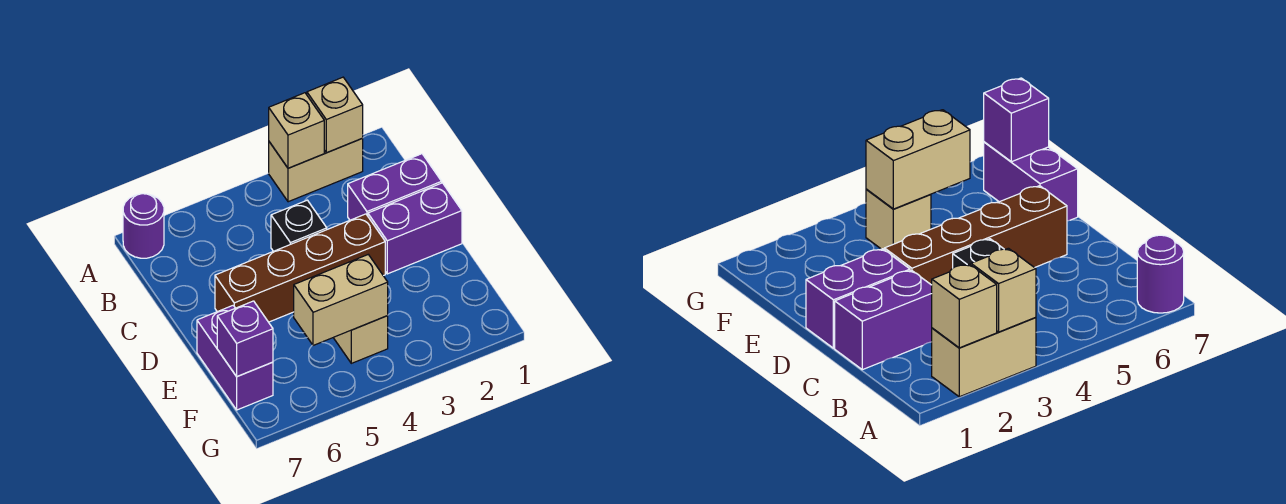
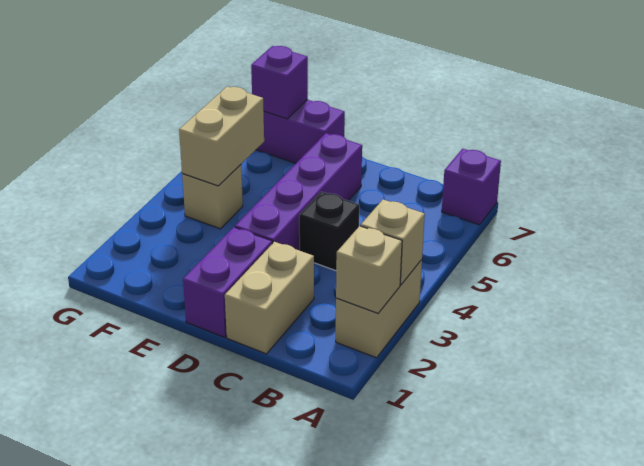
purple 1x1 round brick [123,194,164,258] -> purple 1x1 brick [442,149,501,225]
purple 1x2 brick [348,154,442,220] -> tan 1x2 brick [225,242,314,354]
brown 1x4 brick [215,214,385,322] -> purple 1x4 brick [235,133,362,250]

